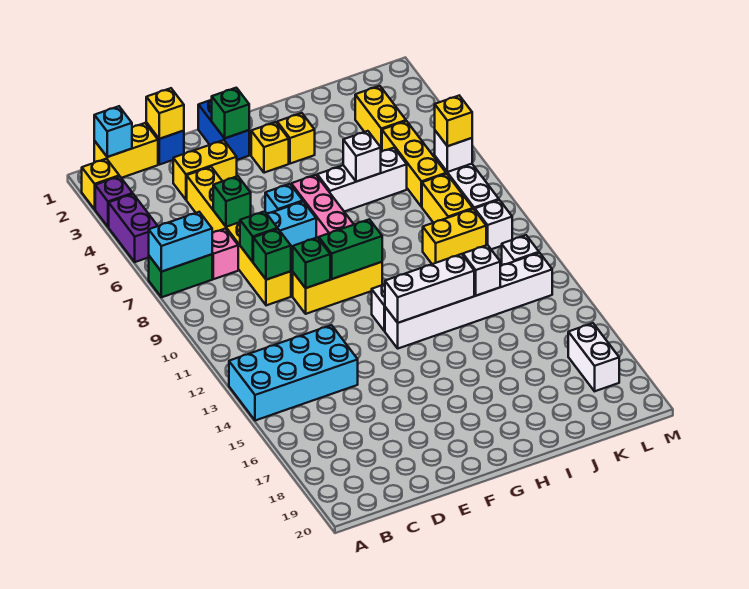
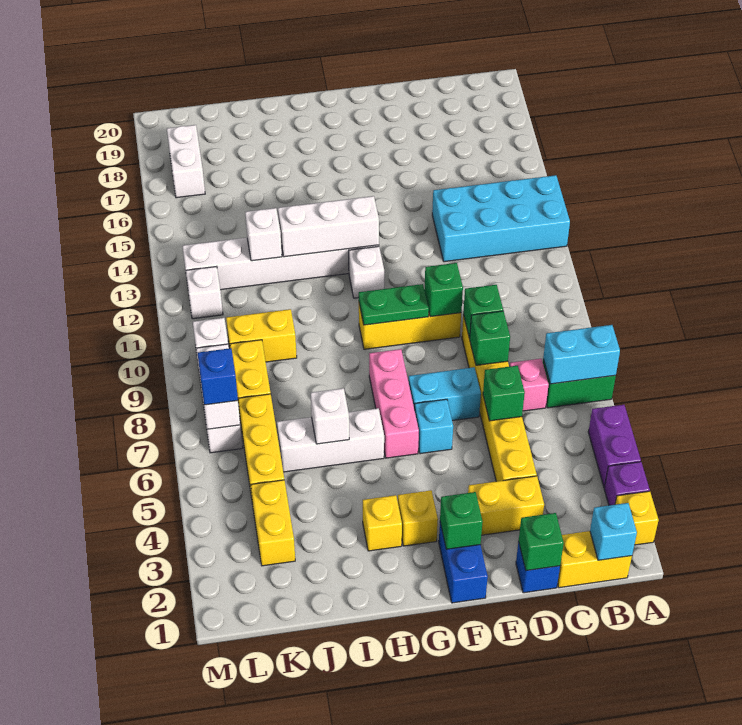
yellow 1x1 brick [146,88,184,139] -> green 1x1 brick [519,513,564,571]
green 1x2 brick [319,219,382,279] -> green 1x2 plate [359,284,429,325]
yellow 1x1 brick [435,96,472,146] -> blue 1x1 brick [198,348,238,405]

